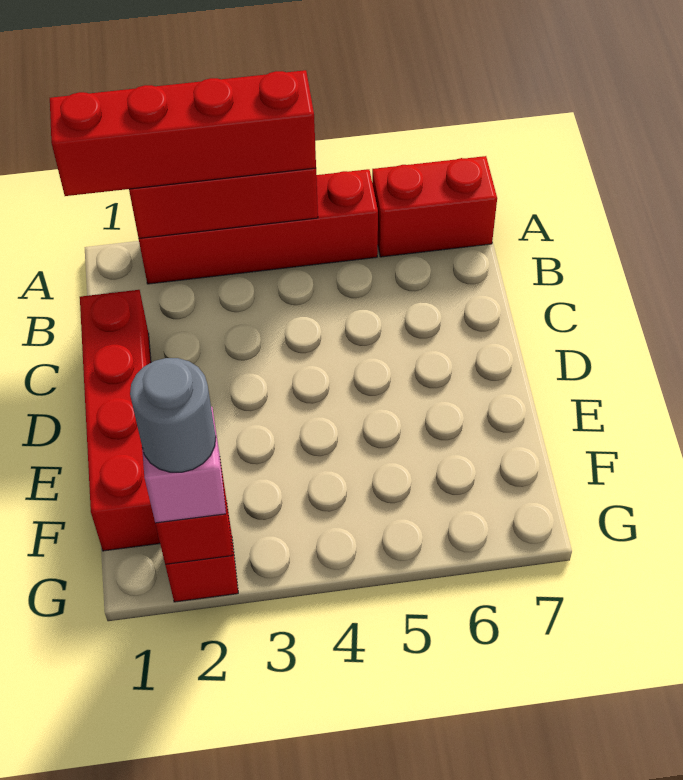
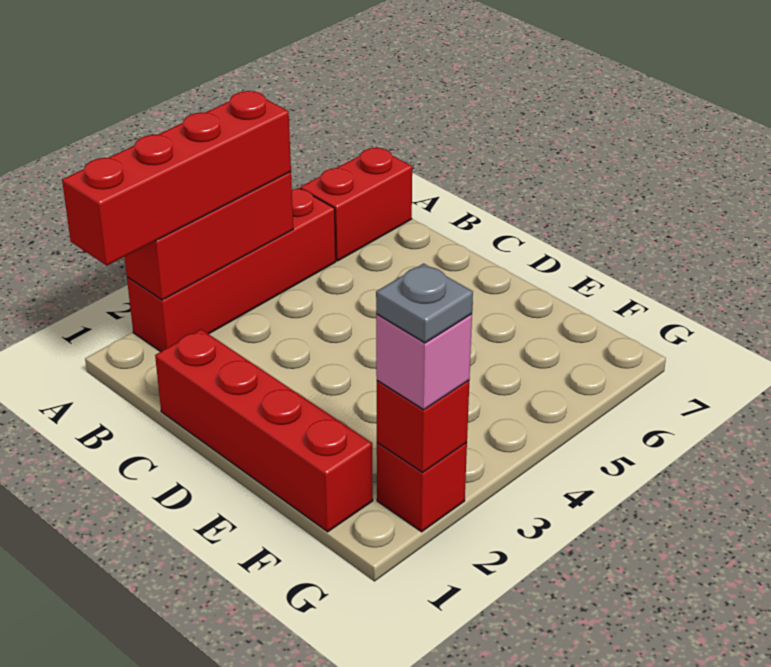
grey 1x1 round brick [130,358,216,472] -> grey 1x1 plate [376,264,473,343]

